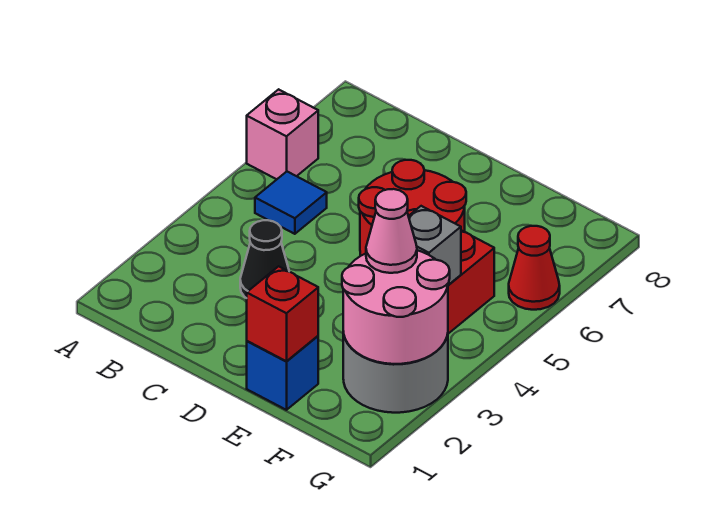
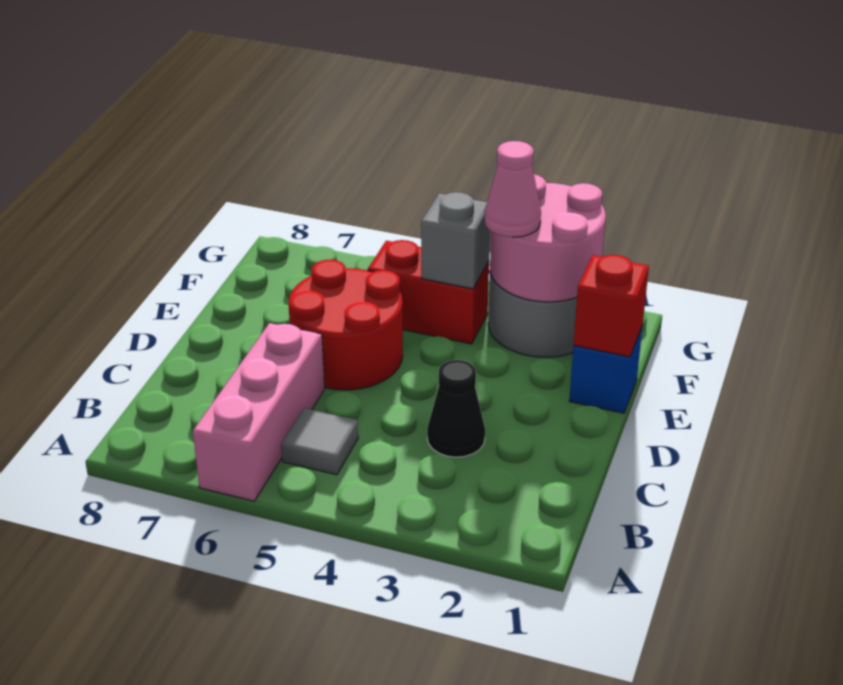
pink 1x1 brick [247,89,318,180] -> pink 1x3 brick [193,323,324,501]
blue 1x1 tile [255,172,327,234] -> grey 1x1 tile [281,408,358,475]
red 1x1 cone [509,226,560,310] -> none

